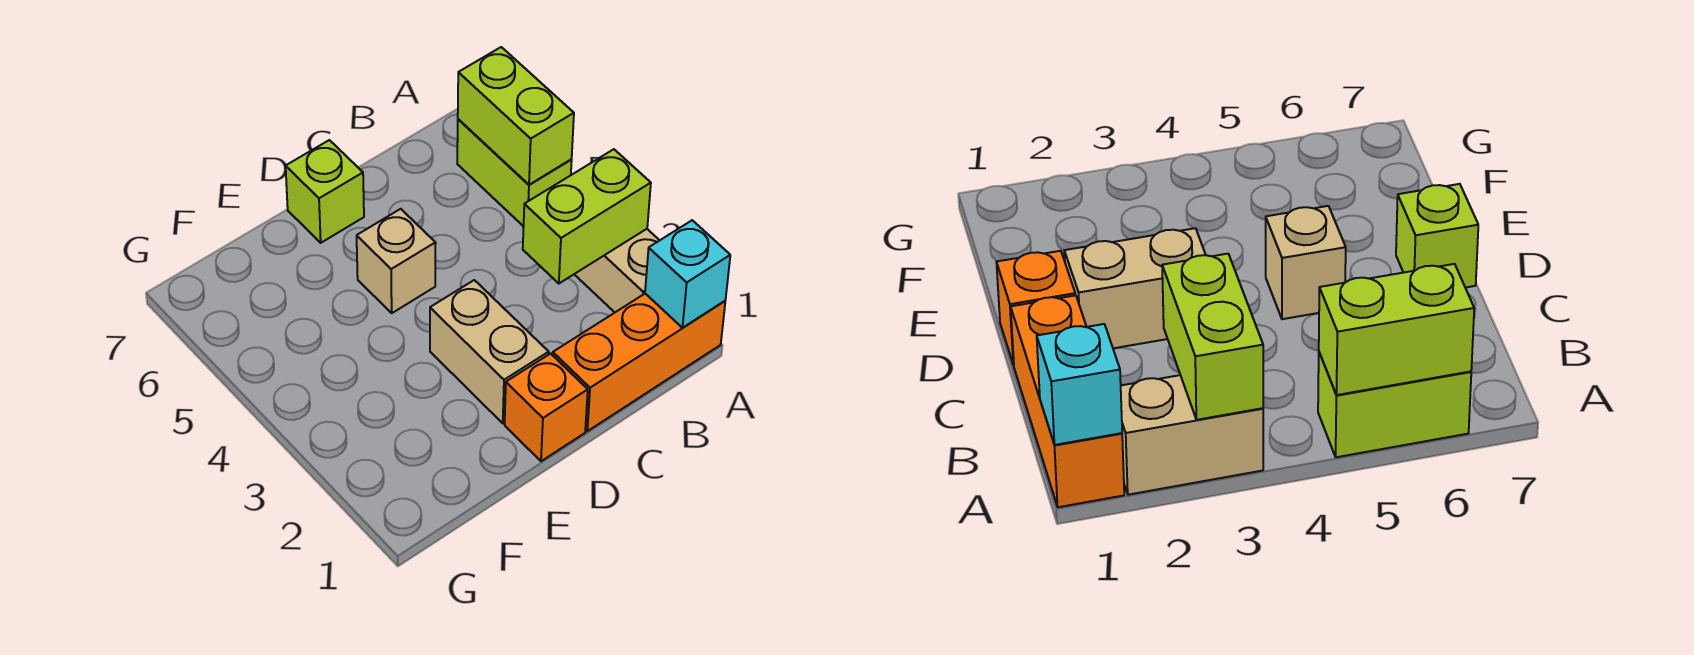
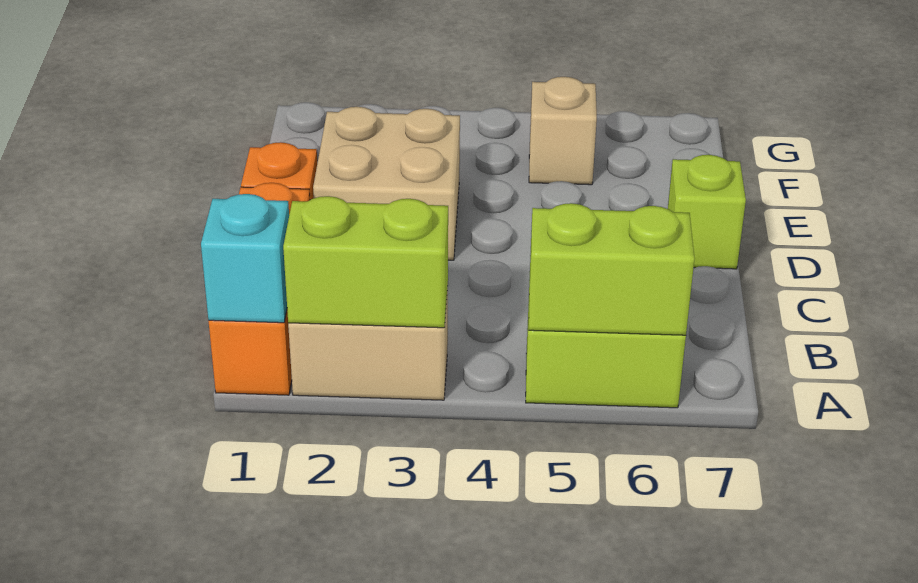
lime 1x2 brick [523,149,651,283] -> lime 1x2 brick turned to [283,196,448,328]
tan 1x2 brick [430,280,549,423] -> tan 2x2 brick [313,107,460,260]
tan 1x1 brick [357,209,436,313] -> tan 1x1 brick moved to [529,77,597,185]

